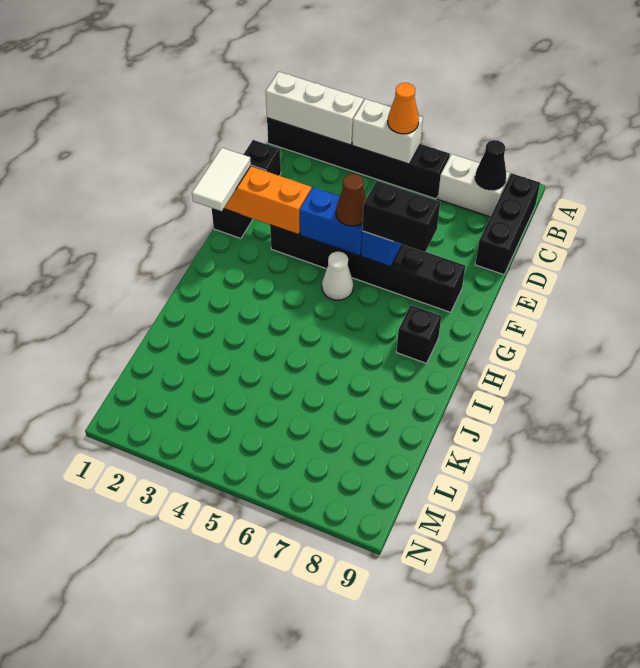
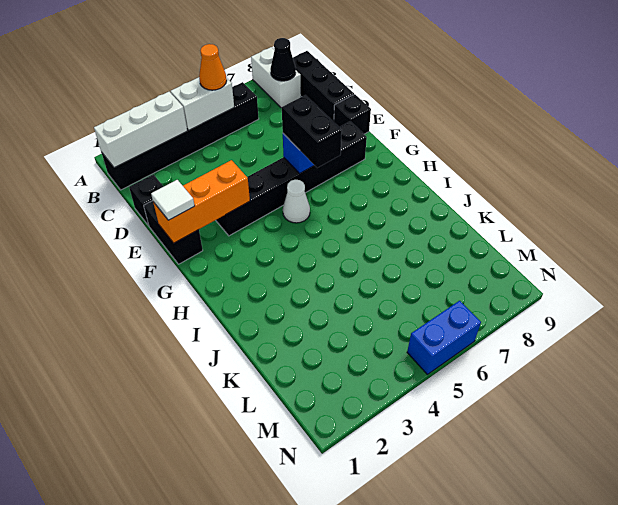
white 1x2 brick [438,154,510,217] -> white 1x2 brick turned to [251,47,301,108]
white 1x2 tile [192,148,251,211] -> white 1x1 tile [151,180,195,220]
blue 1x2 brick [300,187,363,256] -> blue 1x2 brick moved to [407,301,481,374]
brown 1x1 cone [336,174,366,226] -> none
black 1x2 brick [362,181,440,252] -> black 1x2 brick turned to [282,95,342,168]
black 1x1 brick [396,305,441,363] -> black 1x1 brick moved to [334,94,371,134]

